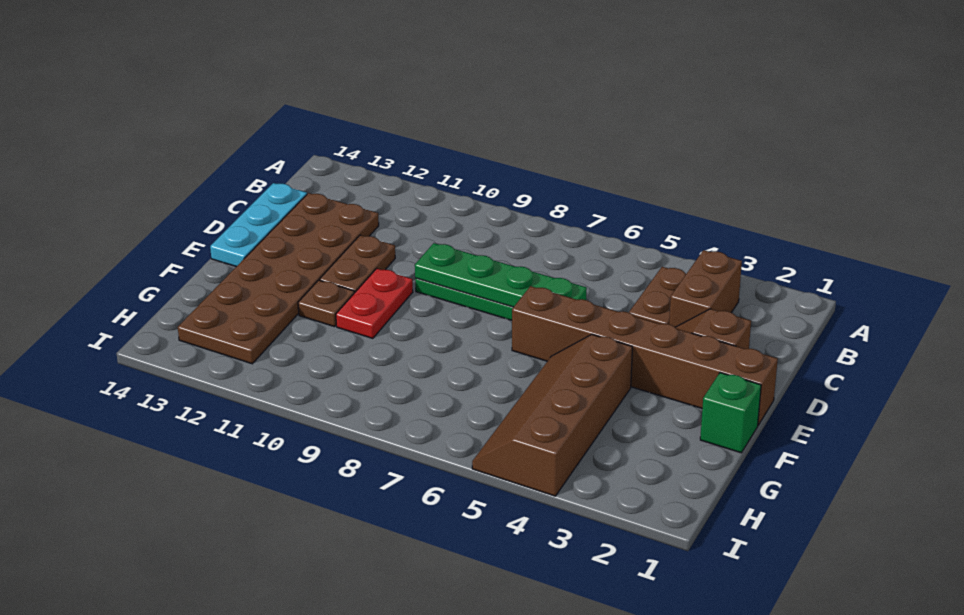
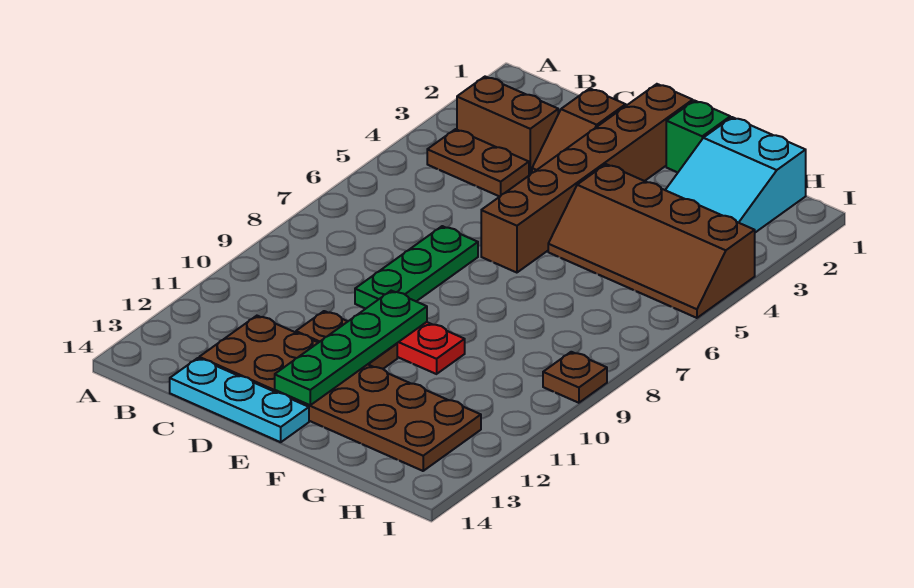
green 1x4 plate [415,243,587,307] -> green 1x4 plate moved to [275,291,427,405]
brown 1x1 plate [298,280,354,327] -> brown 1x1 plate moved to [543,352,607,403]
none -> cyan 2x3 slope [666,117,806,232]

